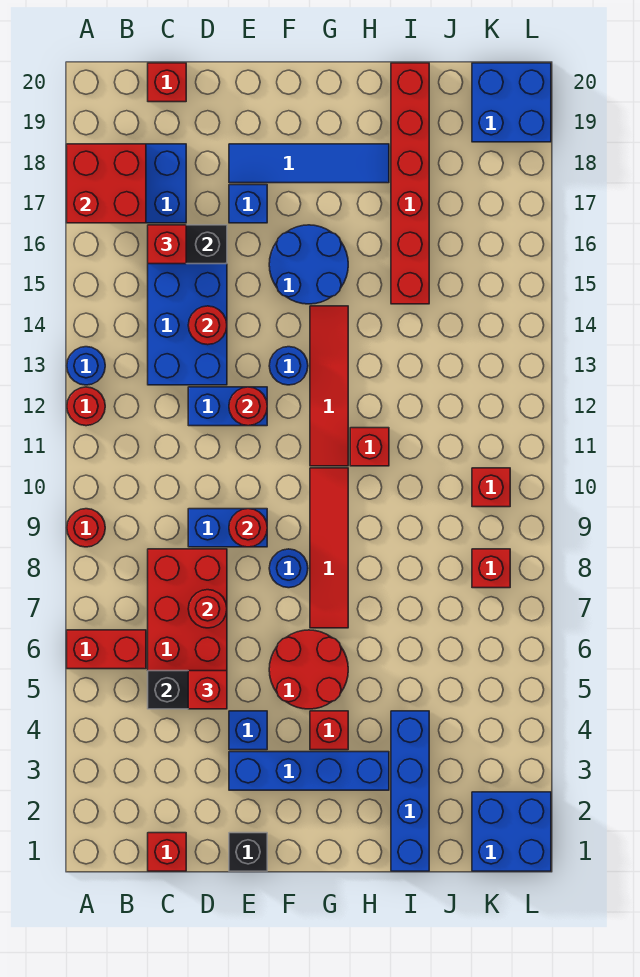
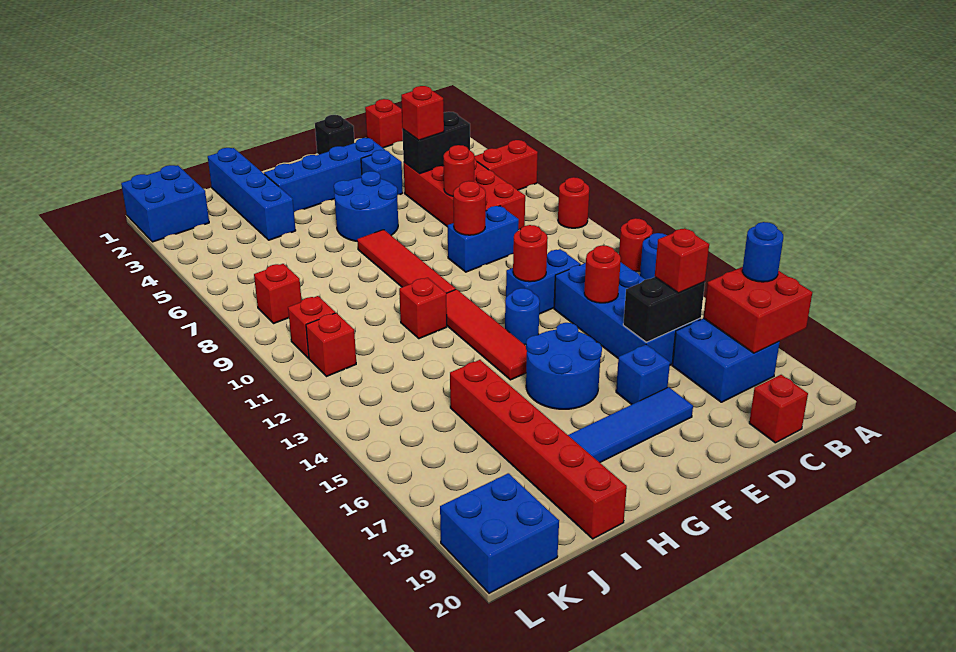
red 2x2 round brick [269,630,348,709] -> blue 2x2 round brick [334,171,398,241]
blue 1x1 round brick [269,549,308,588] -> blue 1x1 round brick moved to [742,222,783,282]
red 1x1 brick [310,711,348,750] -> red 1x1 brick moved to [306,313,356,377]

